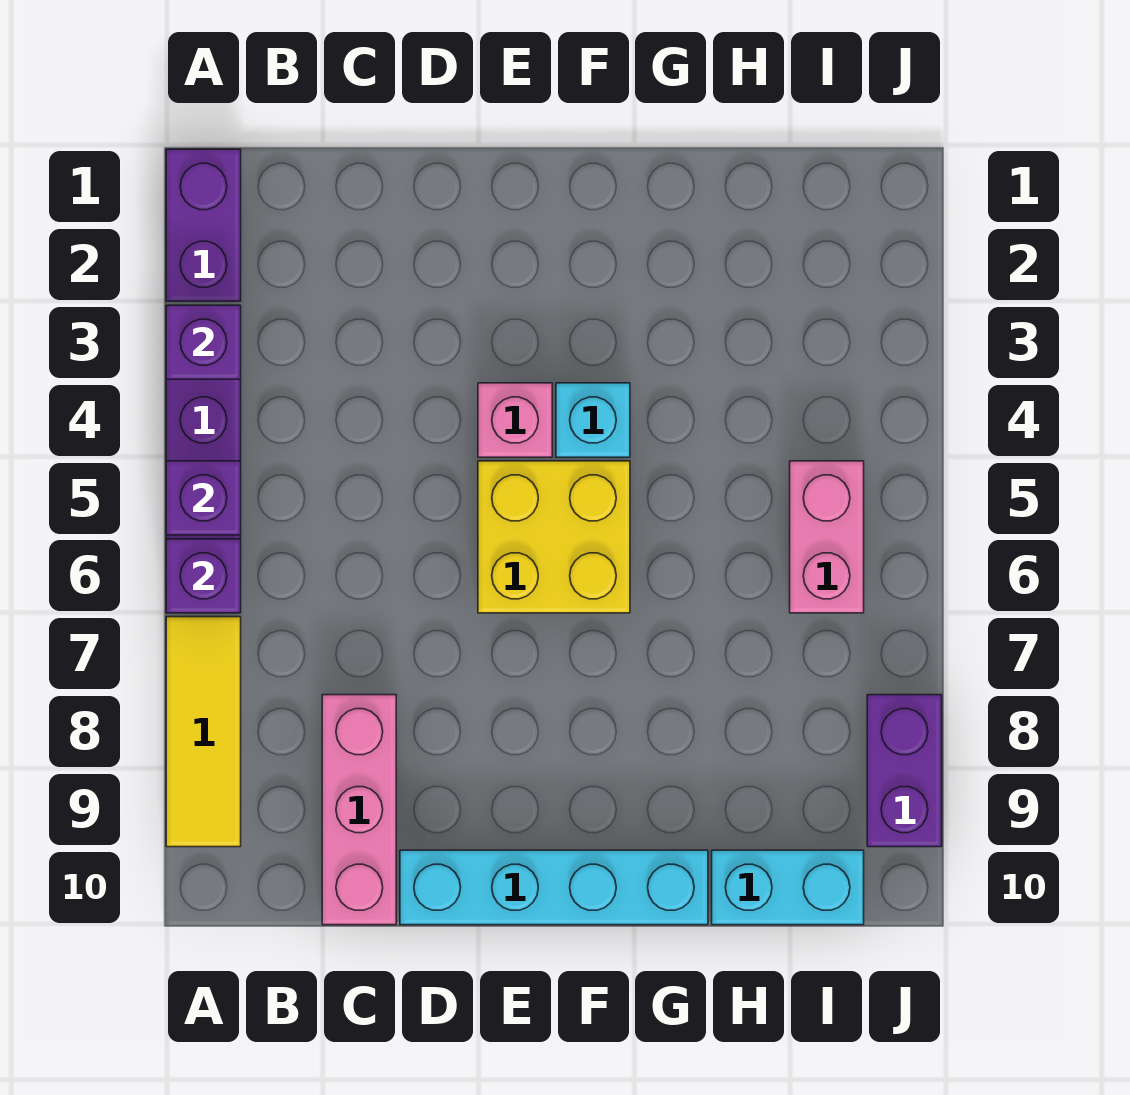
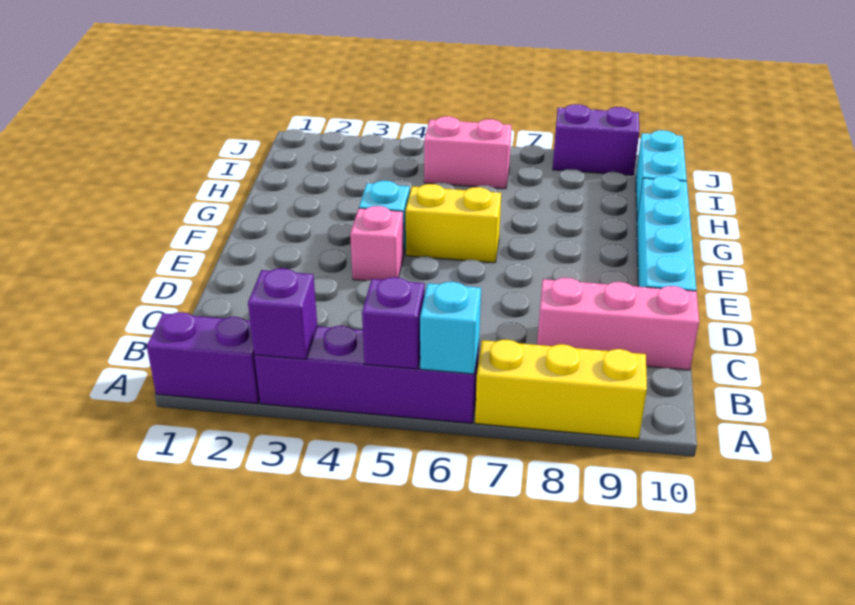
purple 1x1 brick [166,539,241,613] -> cyan 1x1 brick [420,282,481,374]
yellow 1x3 tile [166,617,241,847] -> yellow 1x3 brick [475,340,647,439]
yellow 2x2 brick [478,461,630,613] -> yellow 1x2 brick [406,184,501,263]

